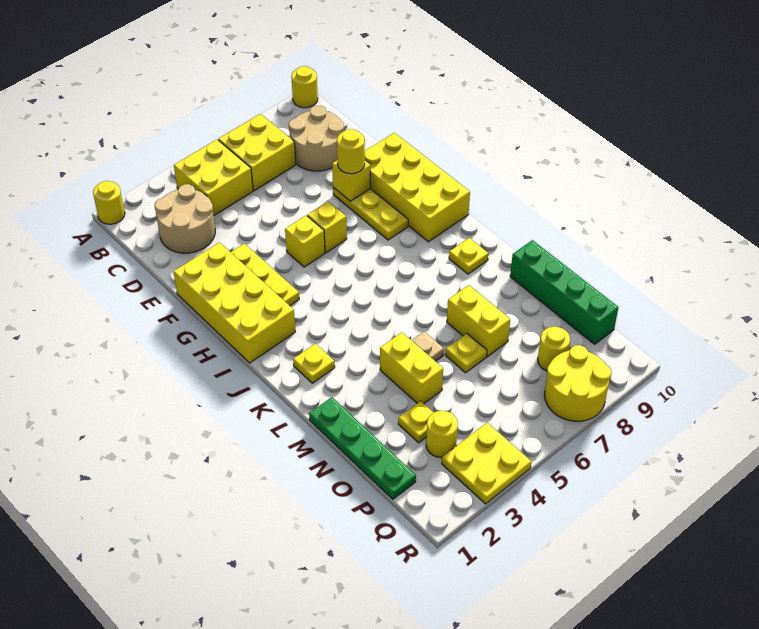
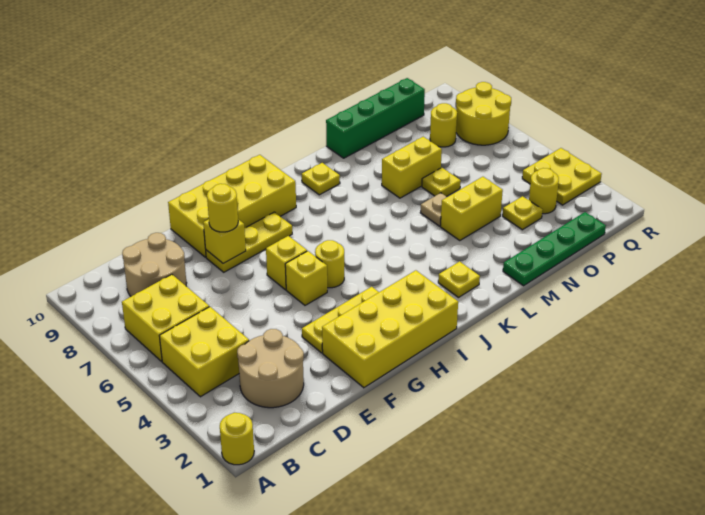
yellow 1x1 round brick [291,66,318,108] -> yellow 1x1 round brick moved to [315,240,344,288]

